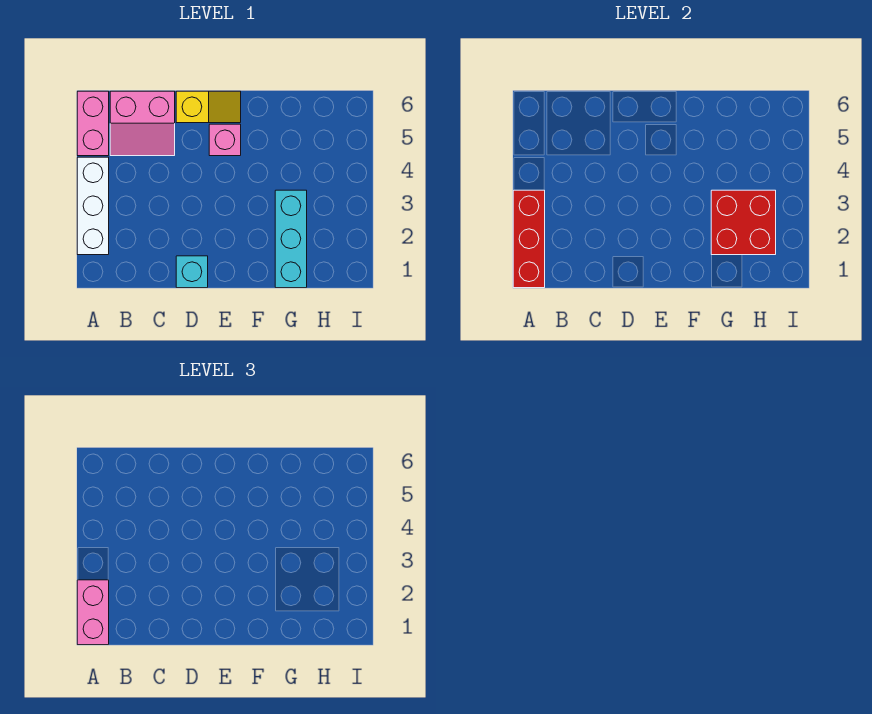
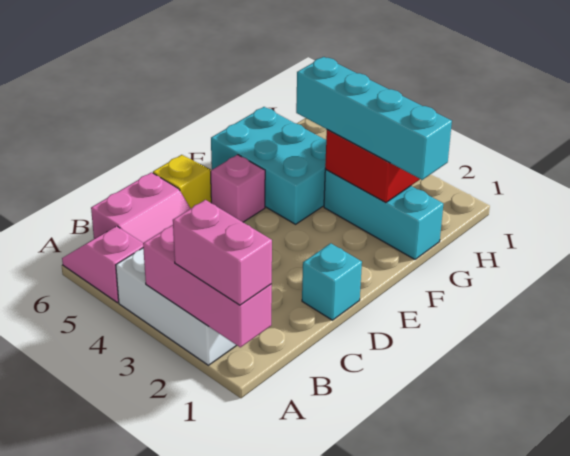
red 1x3 brick [513,190,545,288] -> pink 1x3 brick [143,225,272,347]
pink 1x2 brick [77,91,109,156] -> pink 1x2 slope [62,226,143,303]
none -> cyan 2x3 brick [211,107,326,224]
none -> cyan 1x4 brick [296,57,452,180]

